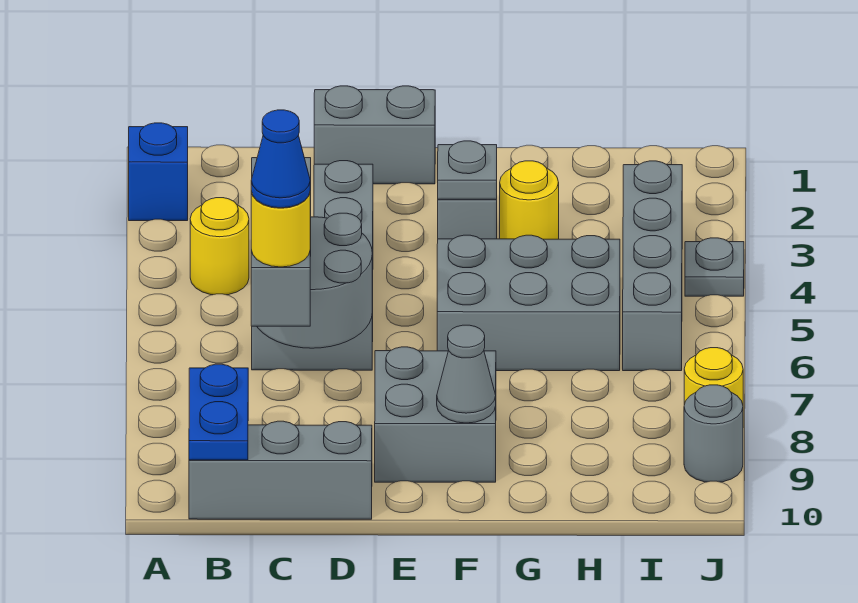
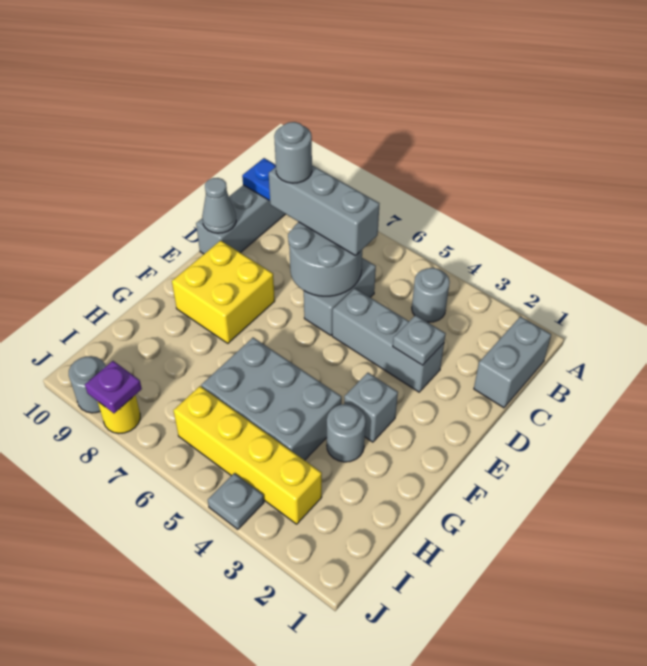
blue 1x1 brick [129,123,188,221] -> none
yellow 1x1 round brick [190,198,249,295] -> grey 1x1 round brick [412,268,450,322]
yellow 1x1 round brick [251,191,310,267] -> grey 1x1 round brick [274,122,312,183]
blue 1x1 cone [251,110,310,208] -> none
grey 1x2 brick [314,86,435,184] -> grey 1x2 brick moved to [474,317,551,408]
grey 2x2 brick [375,347,496,482] -> yellow 2x2 brick [172,241,275,343]
grey 1x1 plate [438,141,497,199] -> grey 1x1 plate moved to [393,315,446,365]
grey 2x3 brick [437,235,620,371] -> grey 2x3 brick turned to [201,338,342,460]
grey 1x1 cone [437,325,496,423] -> grey 1x1 cone moved to [202,178,236,233]
yellow 1x1 round brick [500,161,559,239] -> grey 1x1 round brick [327,404,366,462]
grey 1x4 brick [623,161,682,371] -> yellow 1x4 brick [173,386,322,524]
none -> purple 1x1 plate [85,361,142,413]

